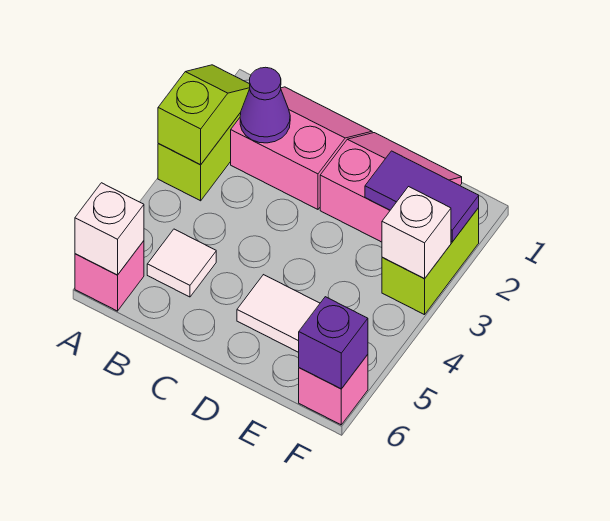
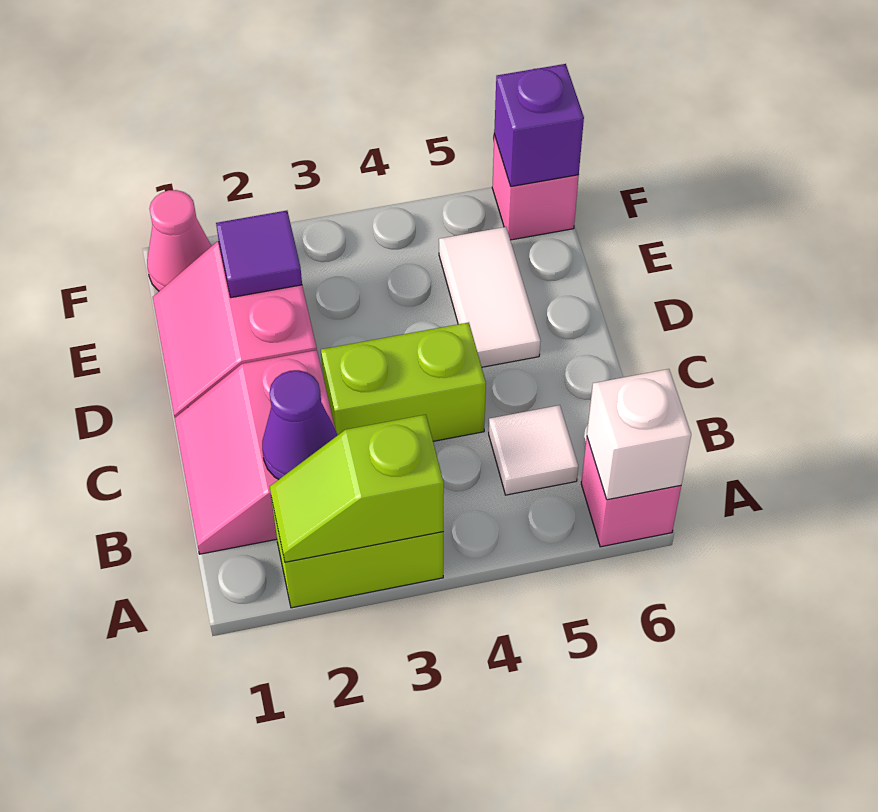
purple 1x2 tile [365,151,479,242] -> purple 1x1 tile [216,211,302,298]
none -> pink 1x1 cone [147,190,211,291]
lime 1x2 brick [382,208,479,315] -> lime 1x2 brick moved to [321,322,486,441]
white 1x1 brick [382,187,451,278] -> none

